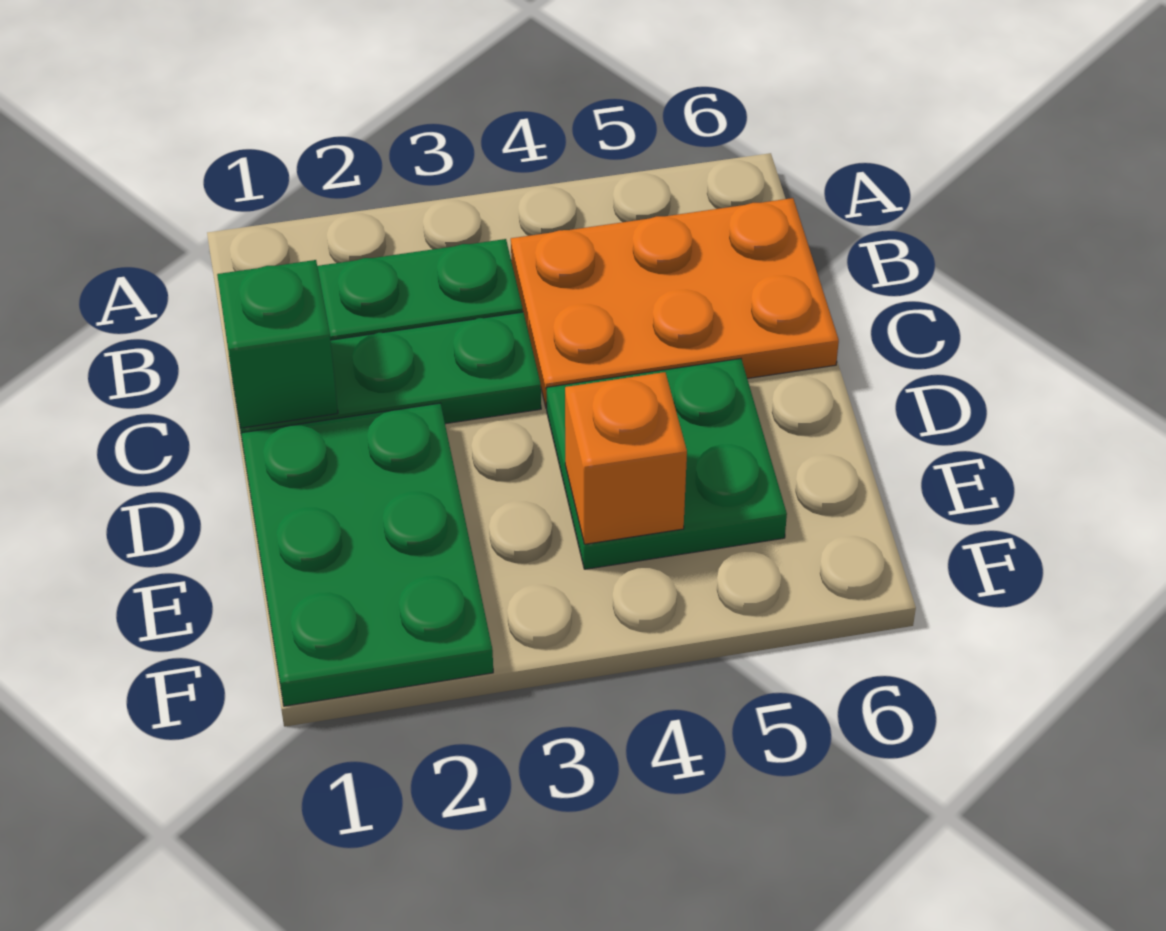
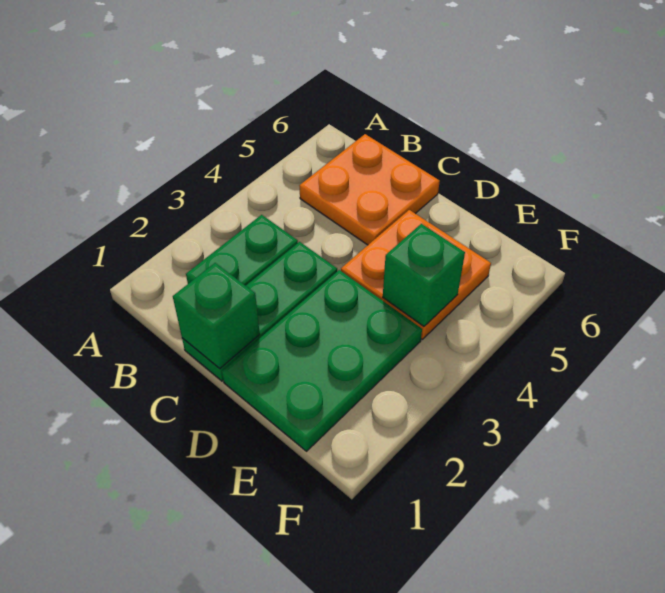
orange 2x3 plate [511,198,839,409] -> orange 2x2 plate [299,134,440,245]
green 2x3 plate [241,403,493,706] -> green 2x3 plate turned to [222,270,422,451]
green 2x2 plate [546,359,787,569] -> orange 2x2 plate [341,210,491,339]
orange 1x1 brick [565,372,687,544] -> green 1x1 brick [383,224,465,326]

